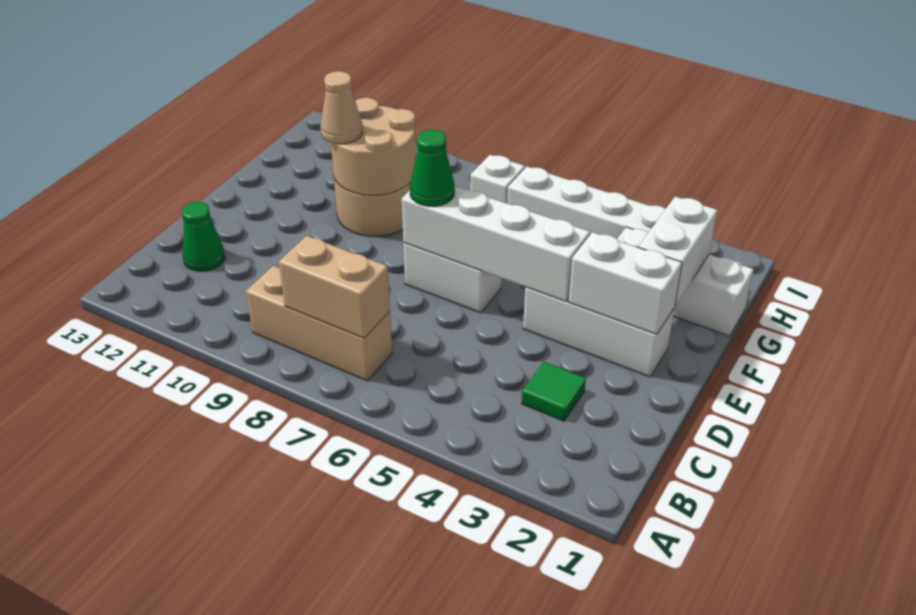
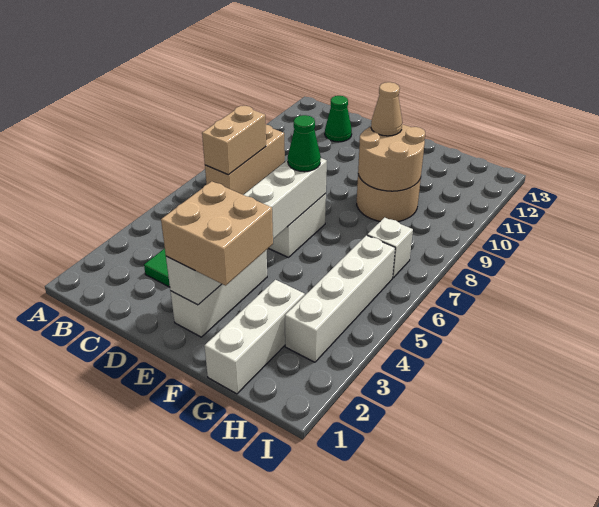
none -> tan 2x2 brick [161,181,273,286]
white 1x2 brick [638,197,717,306] -> none

